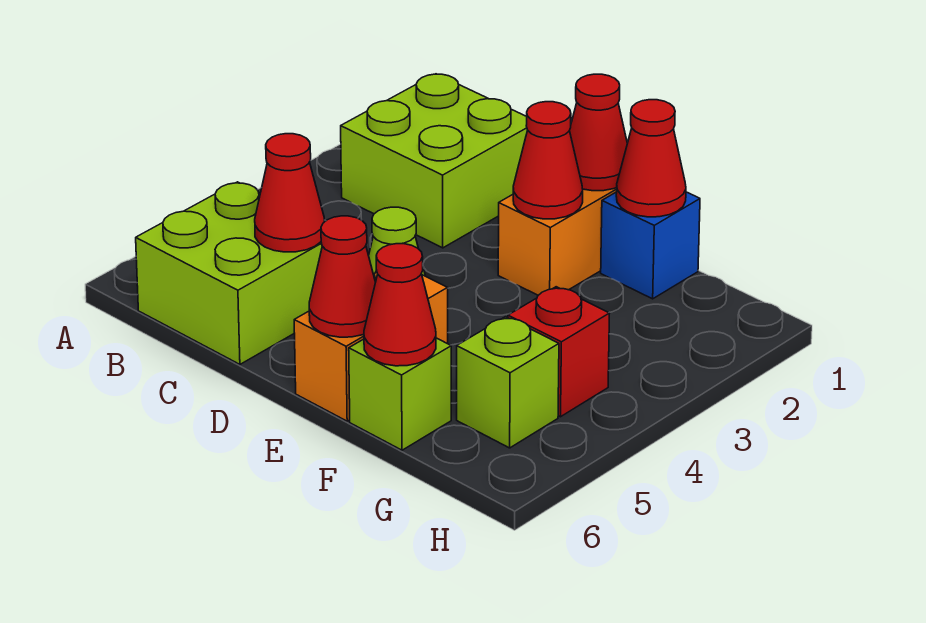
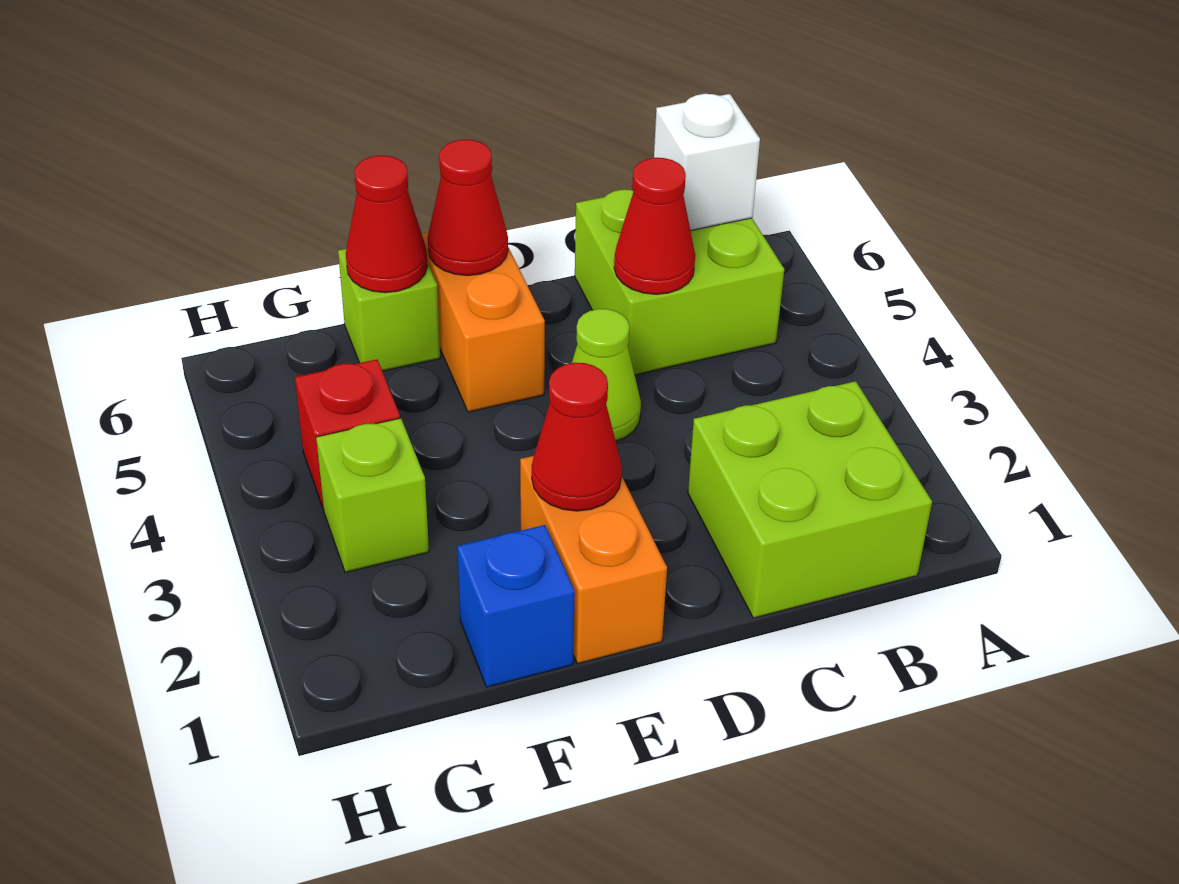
none -> white 1x1 brick [654,94,760,231]
red 1x1 cone [570,74,627,191] -> none
red 1x1 cone [616,100,686,217] -> none
lime 1x1 brick [457,317,559,448] -> lime 1x1 brick moved to [316,418,429,572]

